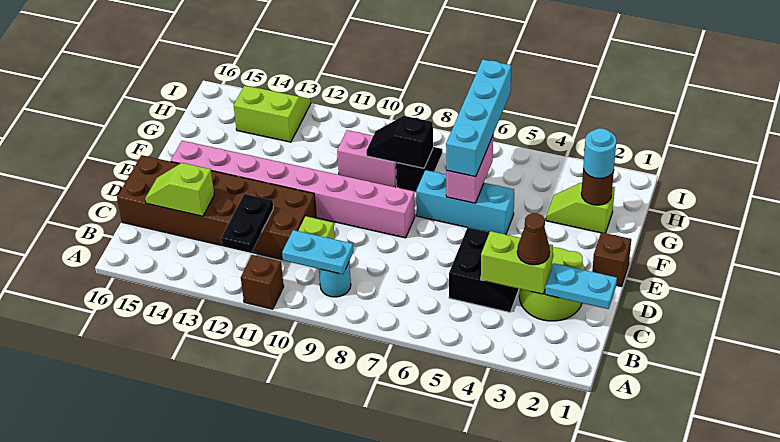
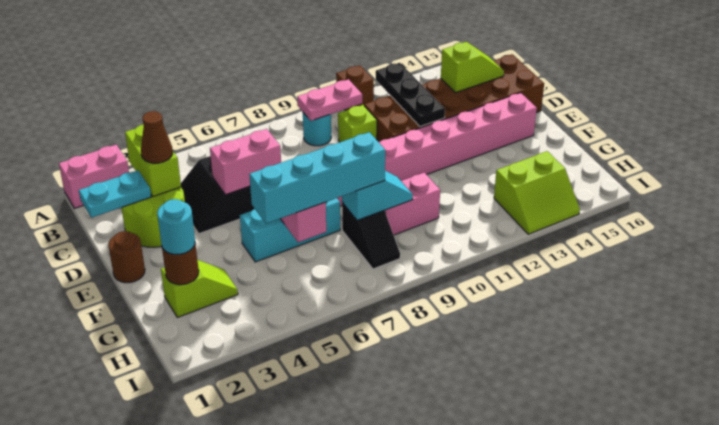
none -> pink 1x2 brick [59,145,129,208]
cyan 1x2 plate [282,230,353,274] -> pink 1x2 plate [297,79,362,121]
black 1x2 plate [221,194,273,253] -> black 1x3 plate [376,63,445,127]
lime 1x2 brick [481,231,553,294] -> lime 1x2 brick turned to [125,125,181,196]
none -> pink 1x2 brick [210,129,281,195]
brown 1x1 brick [592,232,631,287] -> brown 1x1 round brick [108,231,145,283]
cyan 1x4 brick [446,60,511,177] -> cyan 1x4 brick turned to [249,132,385,224]
black 1x2 slope [366,116,433,168] -> cyan 1x2 slope [342,171,413,220]

